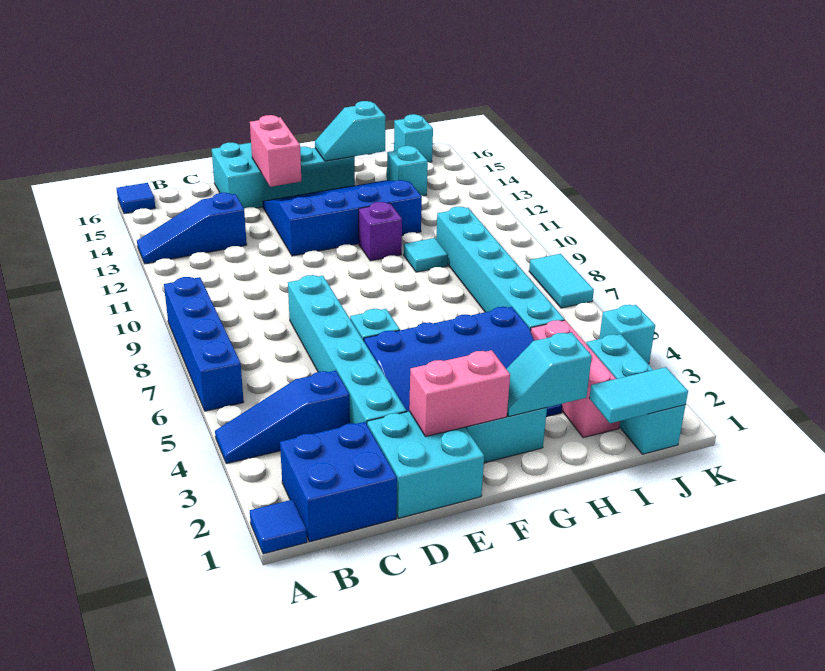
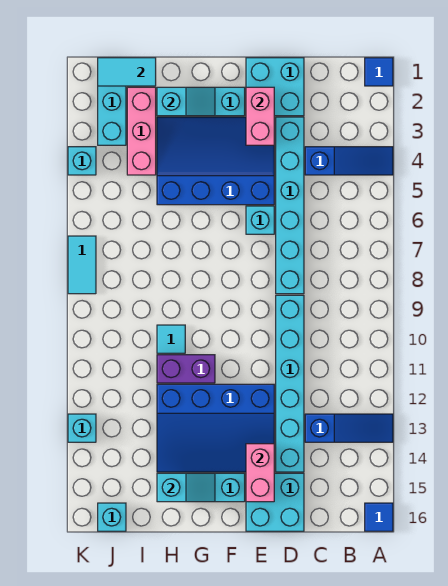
blue 1x4 brick [164,277,244,411] -> none
blue 2x2 brick [280,422,397,542] -> none
pink 1x2 brick [409,350,510,437] -> pink 1x2 brick turned to [246,87,274,145]
purple 1x1 brick [359,202,402,261] -> purple 1x2 brick [157,355,215,383]
cyan 1x6 brick [436,207,565,331] -> cyan 1x6 brick moved to [276,295,304,472]
cyan 1x1 brick [387,146,428,196] -> cyan 1x1 brick moved to [68,414,96,442]

